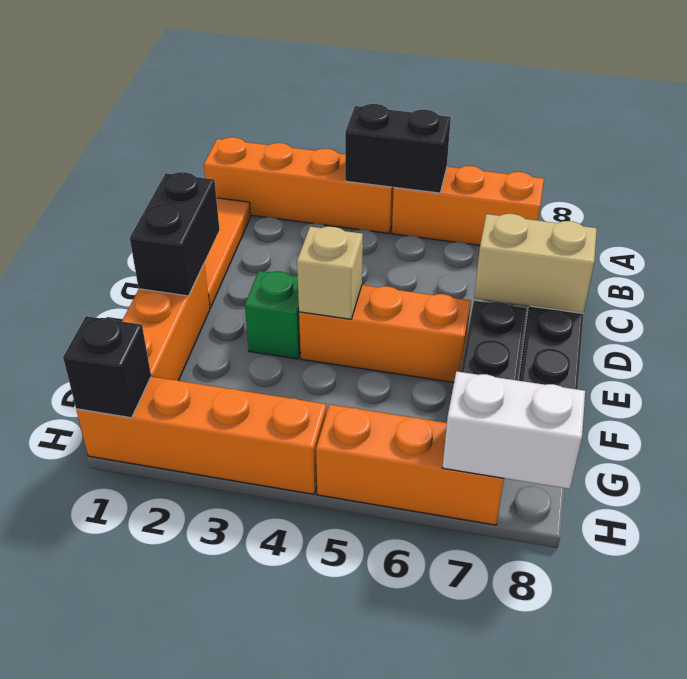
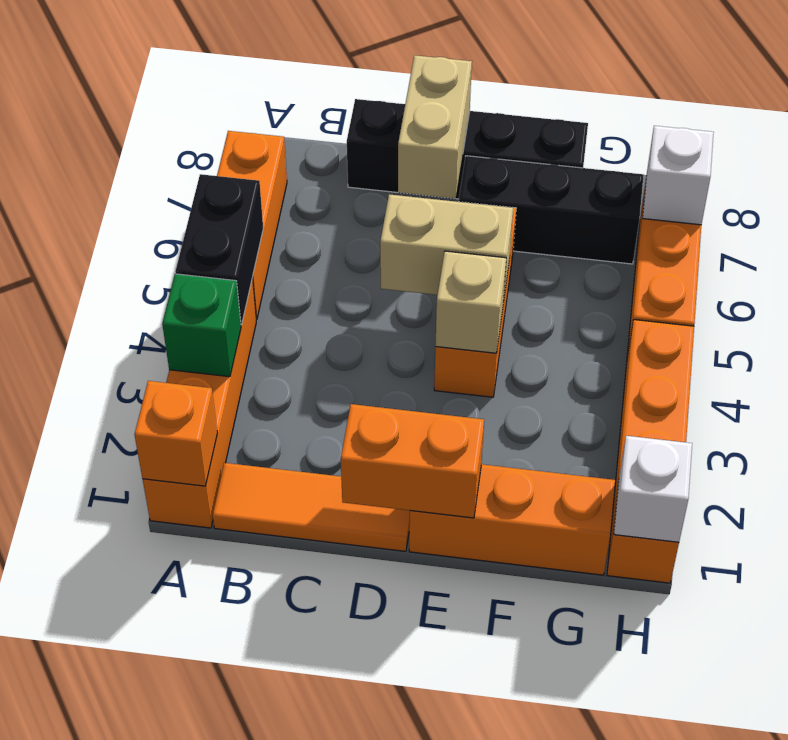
none -> orange 1x1 brick [134,381,217,486]
black 1x2 brick [130,172,220,296] -> orange 1x2 brick [341,404,484,518]
none -> tan 1x2 brick [380,194,513,302]
green 1x1 brick [245,271,301,359] -> green 1x1 brick moved to [162,274,241,377]
black 1x1 brick [63,316,151,418] -> white 1x1 brick [614,436,692,542]
white 1x2 brick [442,371,585,489] -> white 1x1 brick [643,126,714,225]

